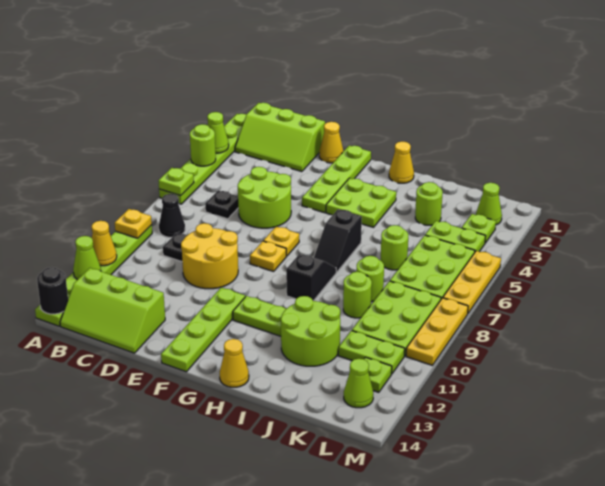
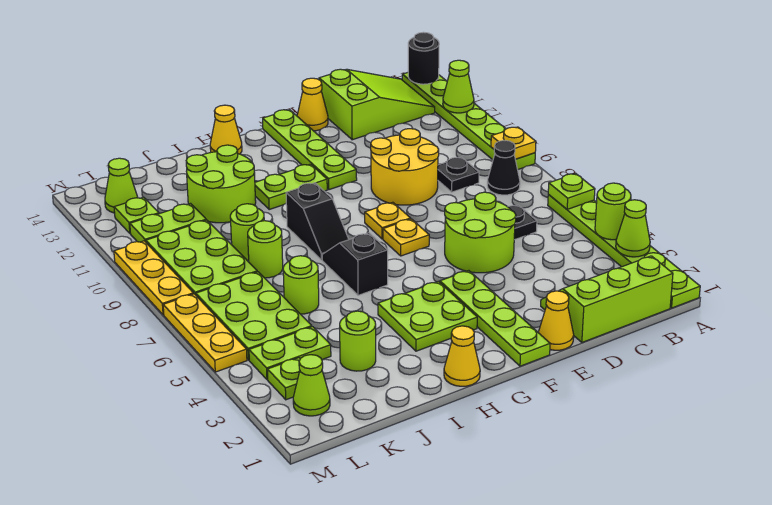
yellow 1x1 cone [92,221,117,266] -> yellow 1x1 cone moved to [297,78,328,131]
lime 2x3 slope [60,268,165,353] -> lime 2x3 slope turned to [319,69,435,140]

